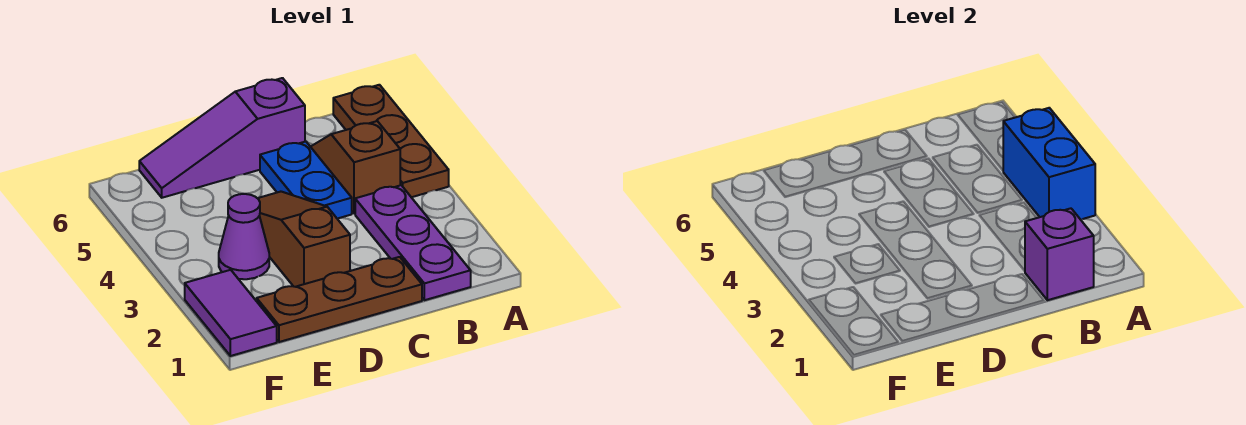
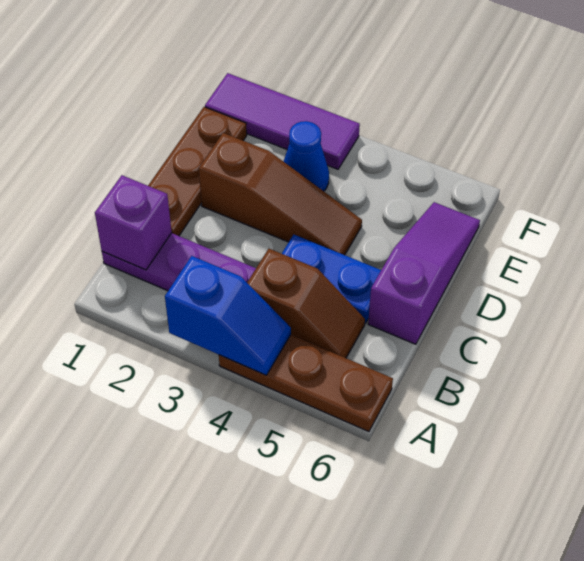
blue 1x2 brick [1003,108,1095,219] -> blue 1x2 slope [165,256,291,375]
purple 1x1 cone [219,194,269,279] -> blue 1x1 cone [283,121,329,191]
purple 1x2 tile [185,270,277,356] -> purple 1x3 tile [205,73,360,169]

